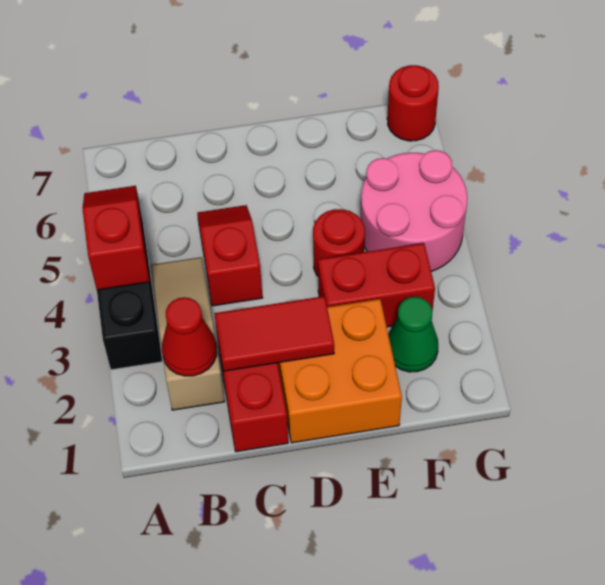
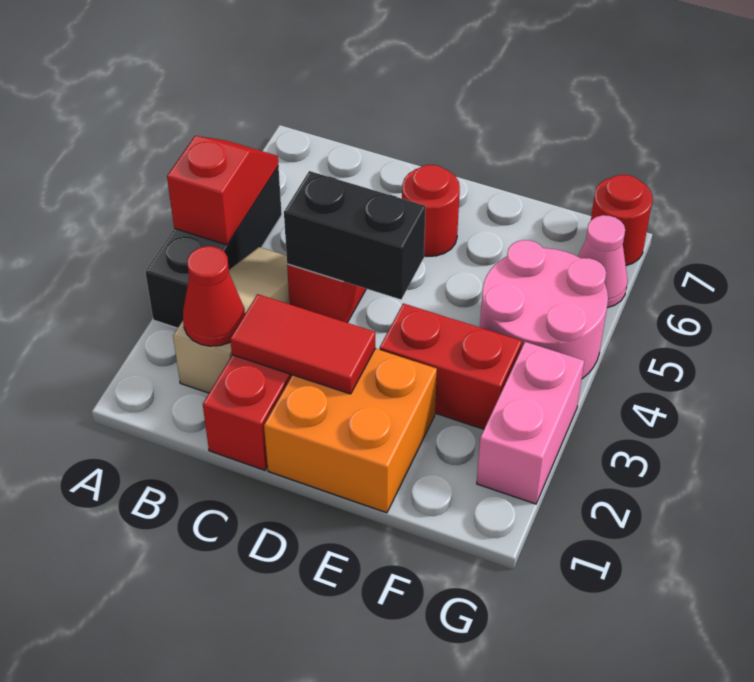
none -> black 1x2 brick [284,171,426,299]
red 1x1 round brick [313,209,365,276] -> red 1x1 round brick moved to [402,165,460,256]
green 1x1 cone [388,297,438,372] -> none
none -> pink 1x2 brick [477,342,584,504]
none -> pink 1x1 cone [578,215,628,308]

